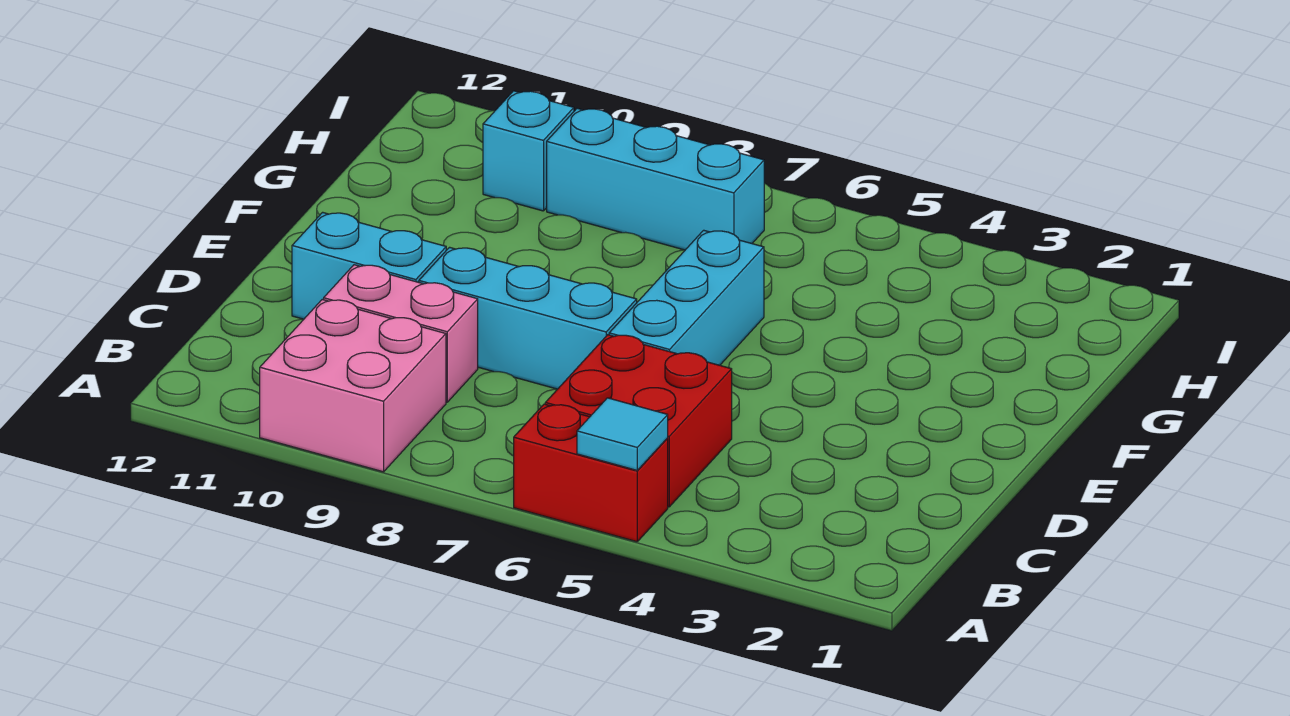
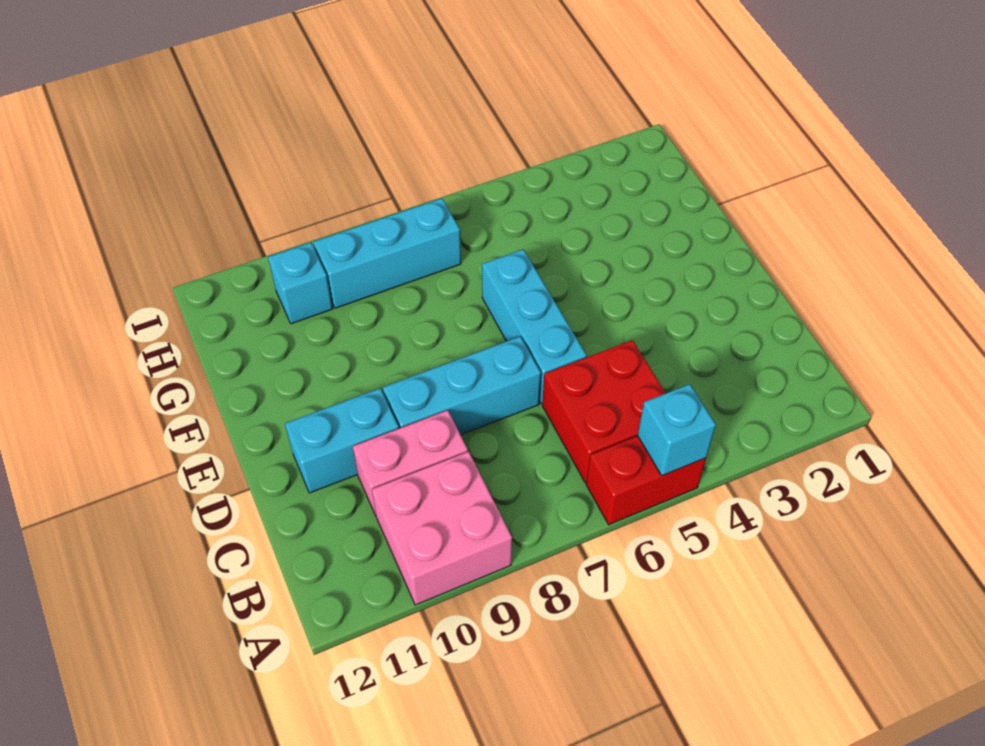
cyan 1x1 tile [577,398,668,470] -> cyan 1x1 brick [638,384,716,476]

